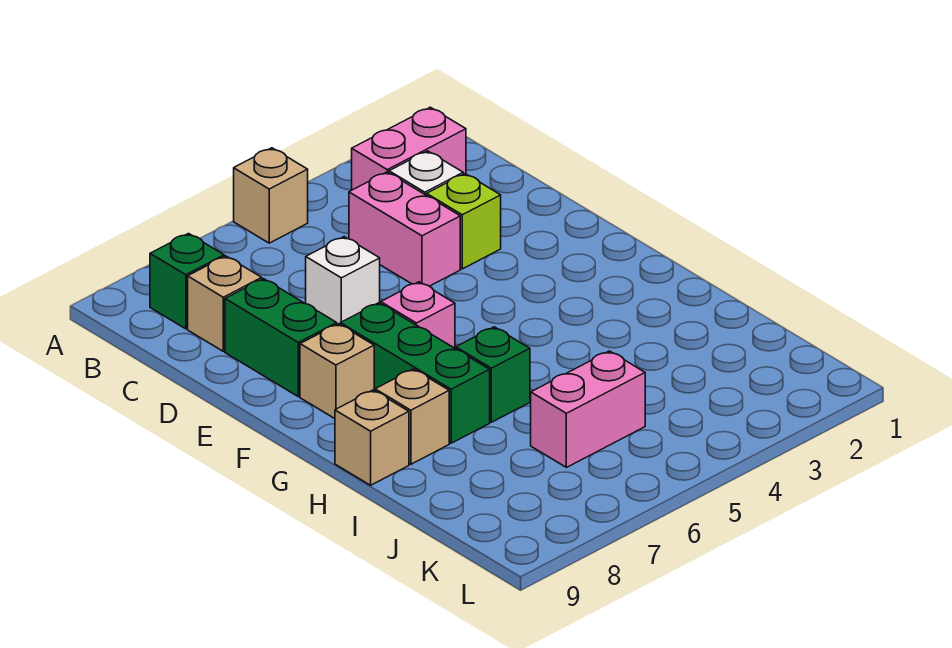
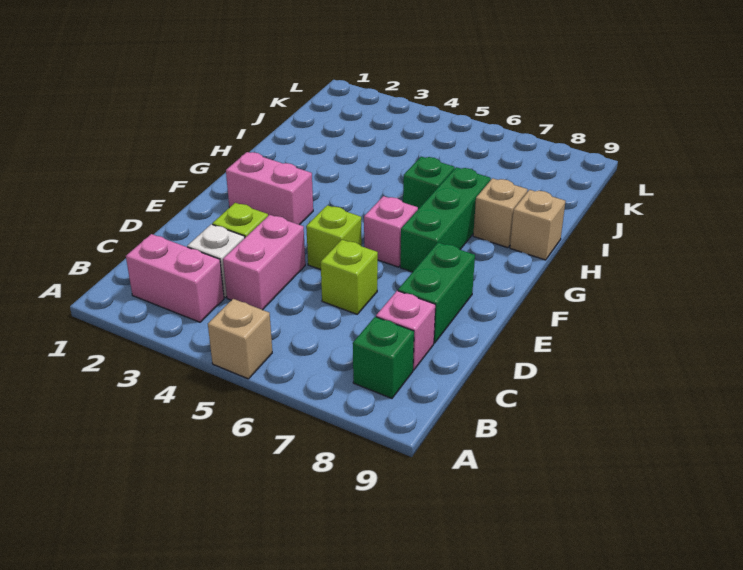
tan 1x1 brick [188,256,262,351] -> pink 1x1 brick [376,291,435,370]
white 1x1 brick [306,237,380,324] -> lime 1x1 brick [321,240,378,314]
none -> lime 1x1 brick [306,205,362,270]
tan 1x1 brick [300,324,374,419] -> none
pink 1x2 brick [531,351,645,467] -> pink 1x2 brick moved to [226,152,313,225]

